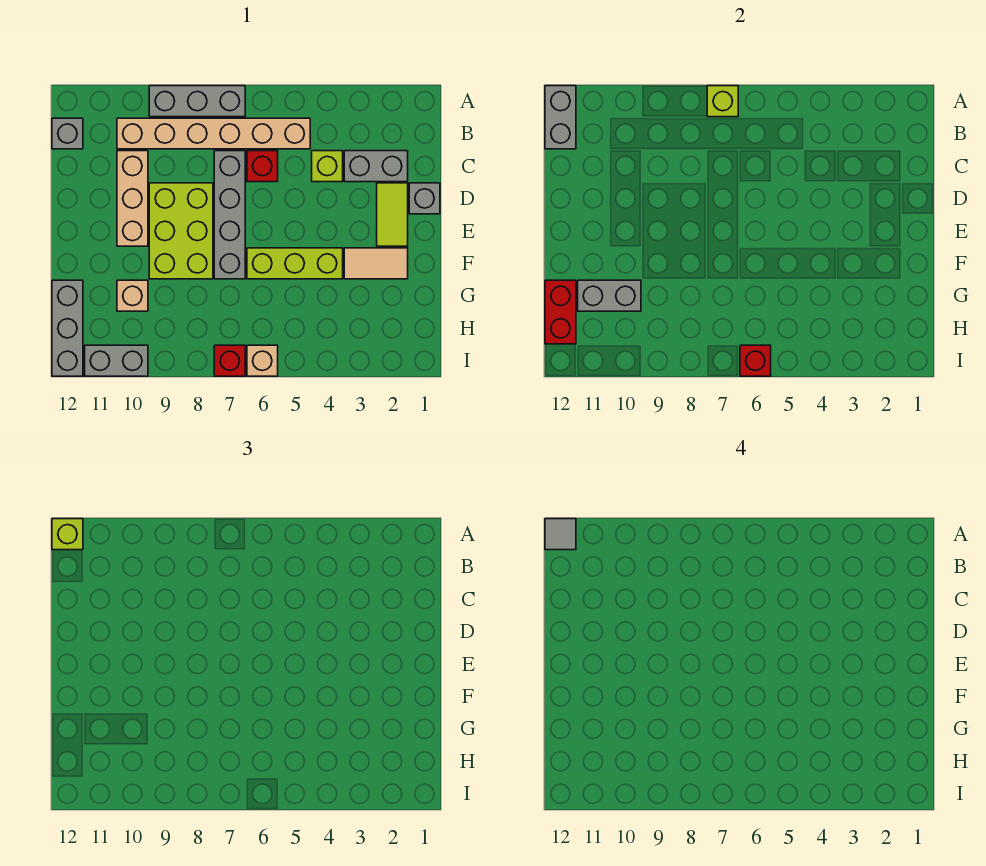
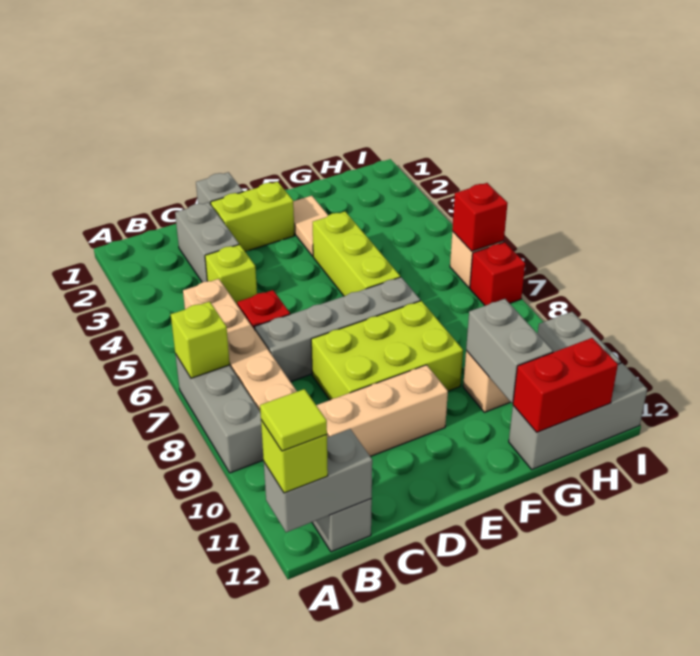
grey 1x1 tile [545,519,576,550] -> lime 1x1 tile [260,389,327,451]
lime 1x2 tile [377,183,408,246] -> lime 1x2 brick [211,182,294,252]

